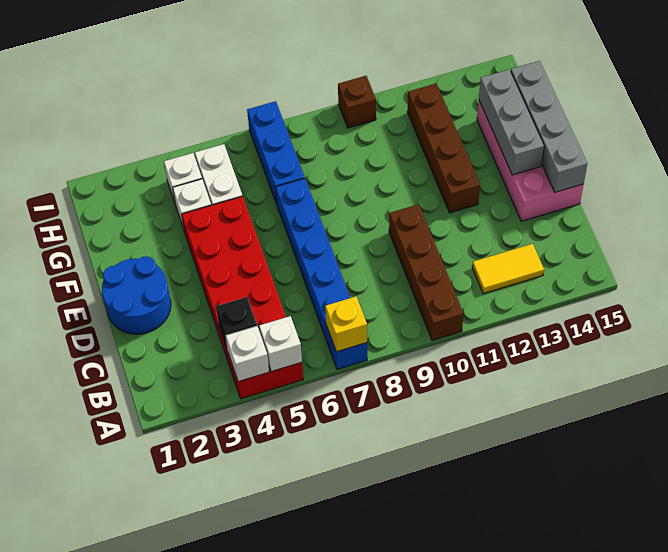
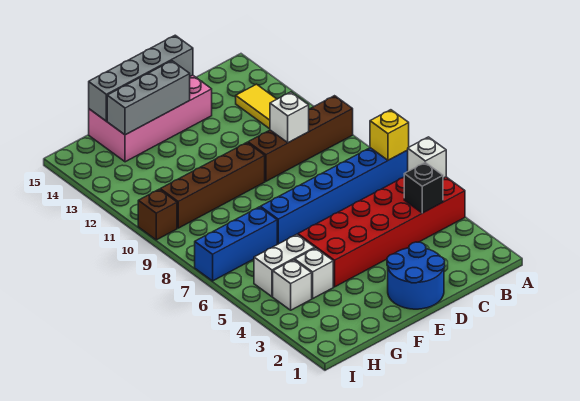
white 1x1 brick [226,326,269,382] -> white 1x1 brick moved to [270,92,309,143]
brown 1x4 brick [407,83,480,213] -> brown 1x4 brick moved to [160,143,265,228]

